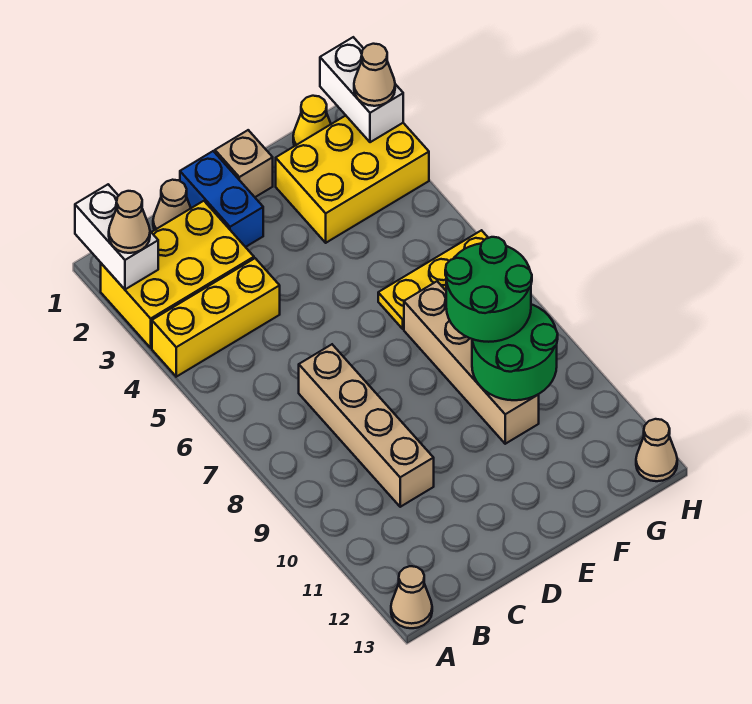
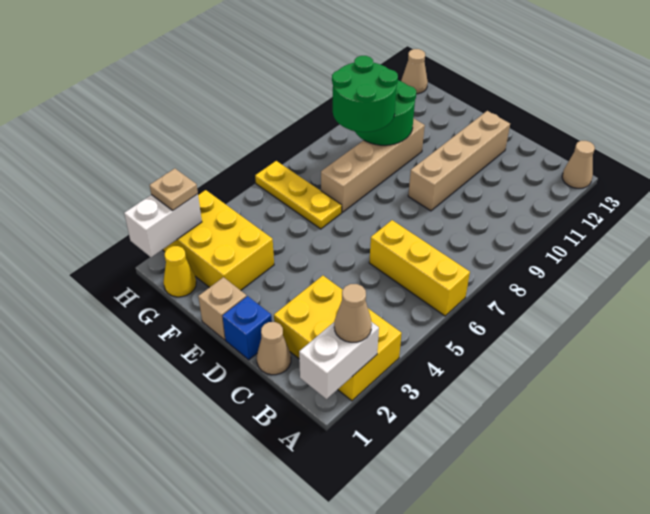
yellow 1x3 brick [152,258,280,377] -> yellow 1x3 brick moved to [369,220,470,316]
tan 1x4 brick [299,345,434,507] -> tan 1x4 brick moved to [408,111,510,211]
blue 1x2 brick [180,151,263,247] -> blue 1x1 brick [222,296,272,360]
tan 1x1 cone [354,44,395,106] -> tan 1x1 plate [150,168,198,210]

